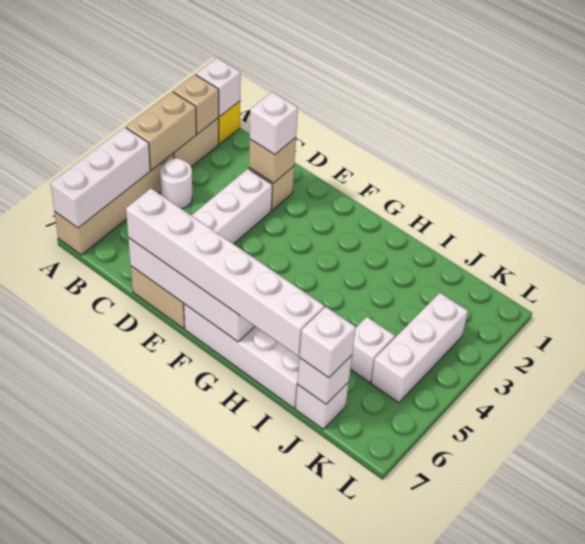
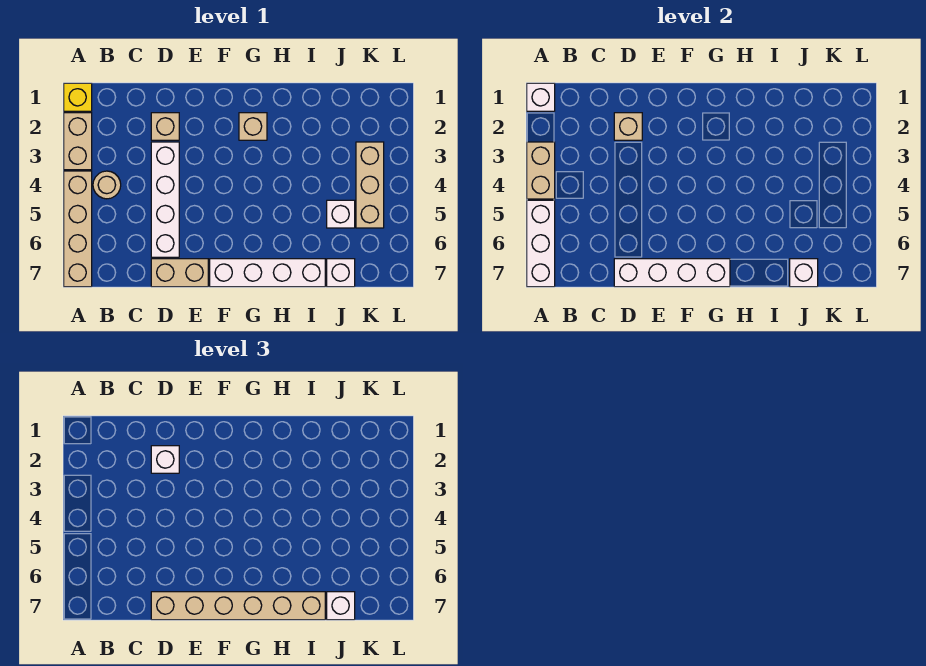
tan 1x1 brick [173,74,219,134] -> tan 1x1 brick moved to [239,113,267,140]
white 1x1 round brick [160,158,193,209] -> tan 1x1 round brick [93,171,121,199]
white 1x6 brick [126,188,324,356] -> tan 1x6 brick [151,592,325,620]
white 1x3 brick [371,293,468,403] -> tan 1x3 brick [356,142,384,228]

